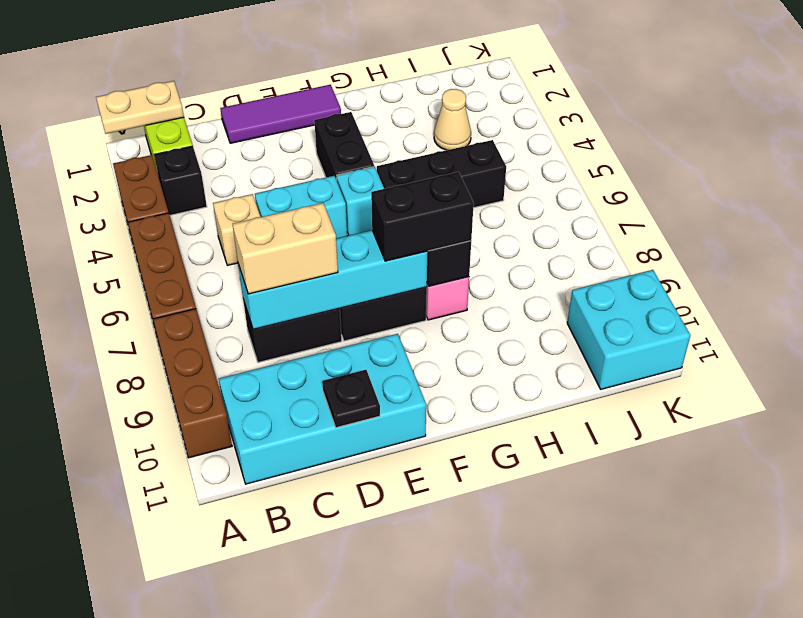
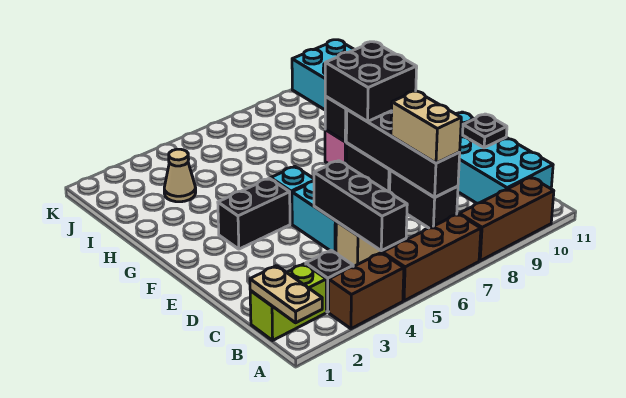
cyan 1x4 brick [238,230,427,329] -> black 1x4 brick [346,110,460,197]
purple 1x3 tile [220,85,341,143] -> none
black 1x2 brick [371,172,474,261] -> black 2x2 brick [325,42,417,122]
black 1x3 brick [377,140,506,208] -> black 1x3 brick moved to [314,161,407,251]

